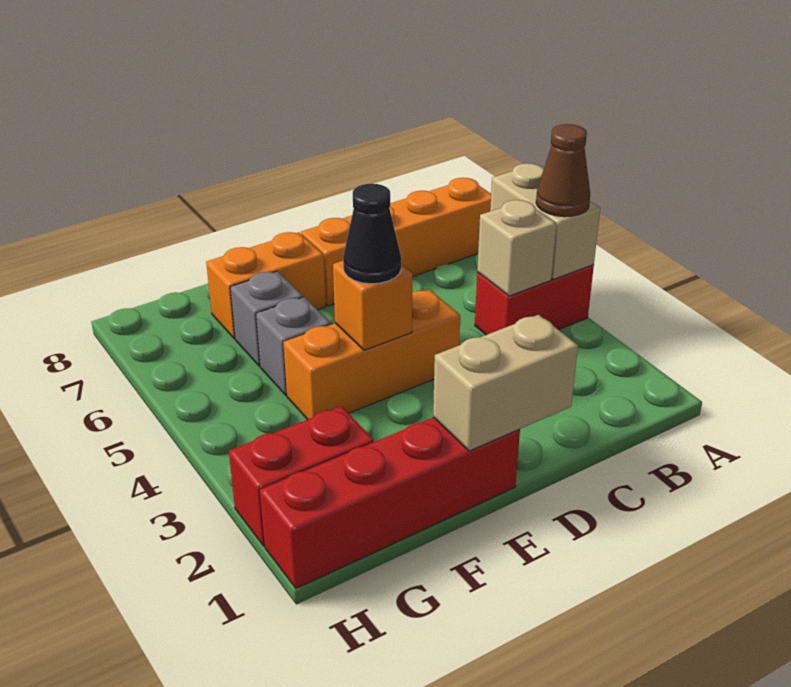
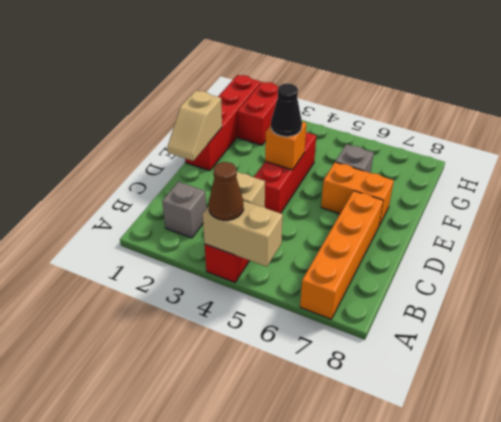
tan 1x2 brick [433,315,578,451] -> tan 1x2 slope [167,90,222,161]
orange 1x3 brick [283,290,460,420] -> red 1x3 brick [254,132,316,213]
orange 1x2 brick [206,232,326,339] -> orange 1x2 brick turned to [321,162,394,225]
grey 1x1 brick [256,297,331,396] -> grey 1x1 brick moved to [162,182,206,238]

